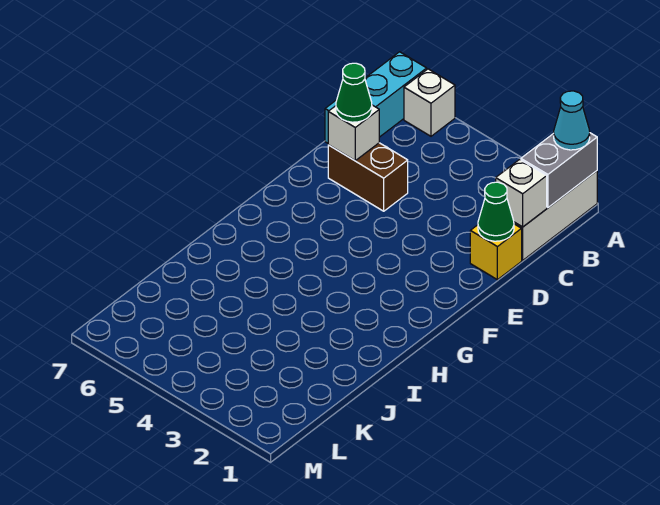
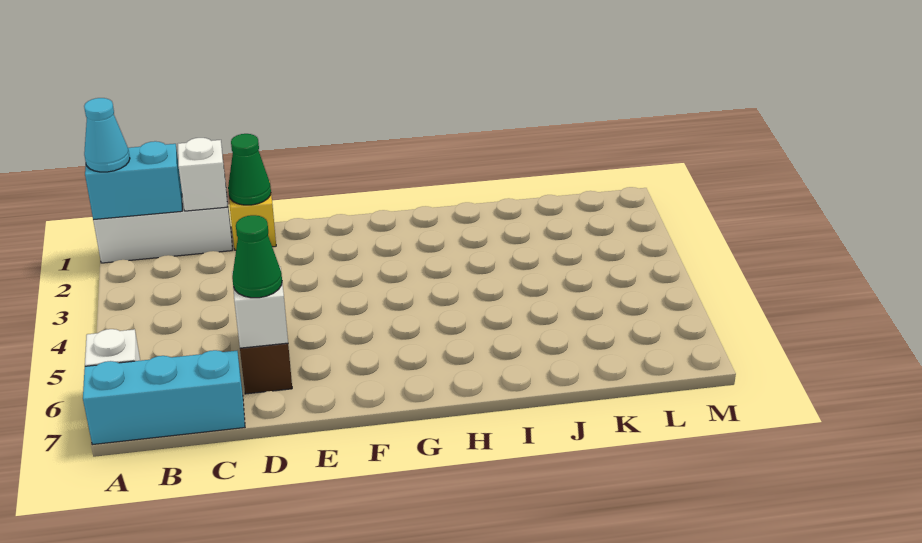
grey 1x2 brick [521,133,597,208] -> cyan 1x2 brick [85,141,182,220]

